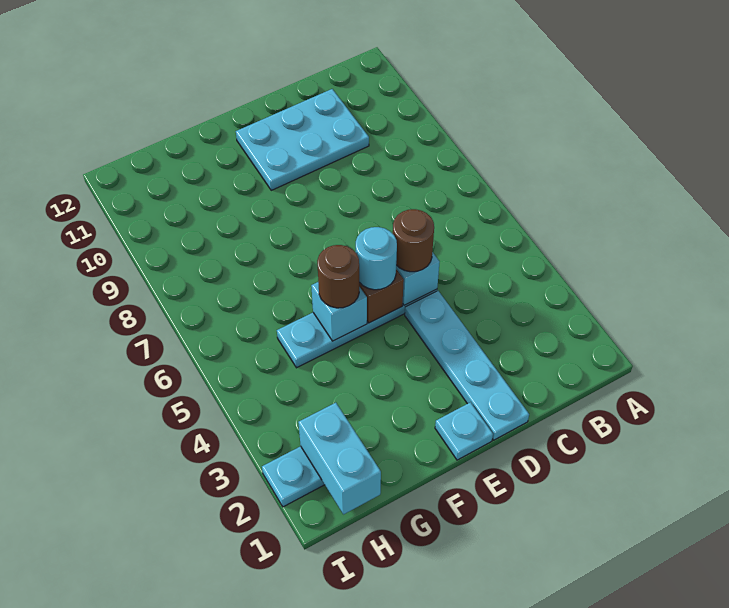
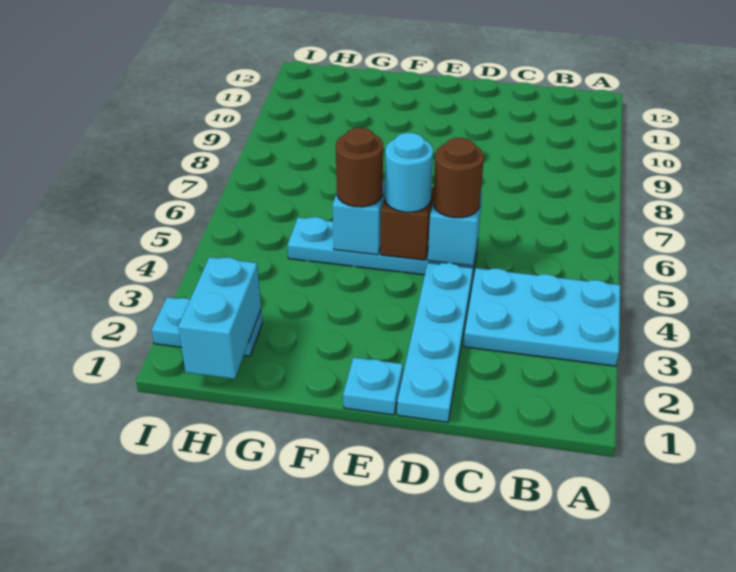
cyan 2x3 plate [236,89,369,190] -> cyan 2x3 plate moved to [464,268,620,366]

